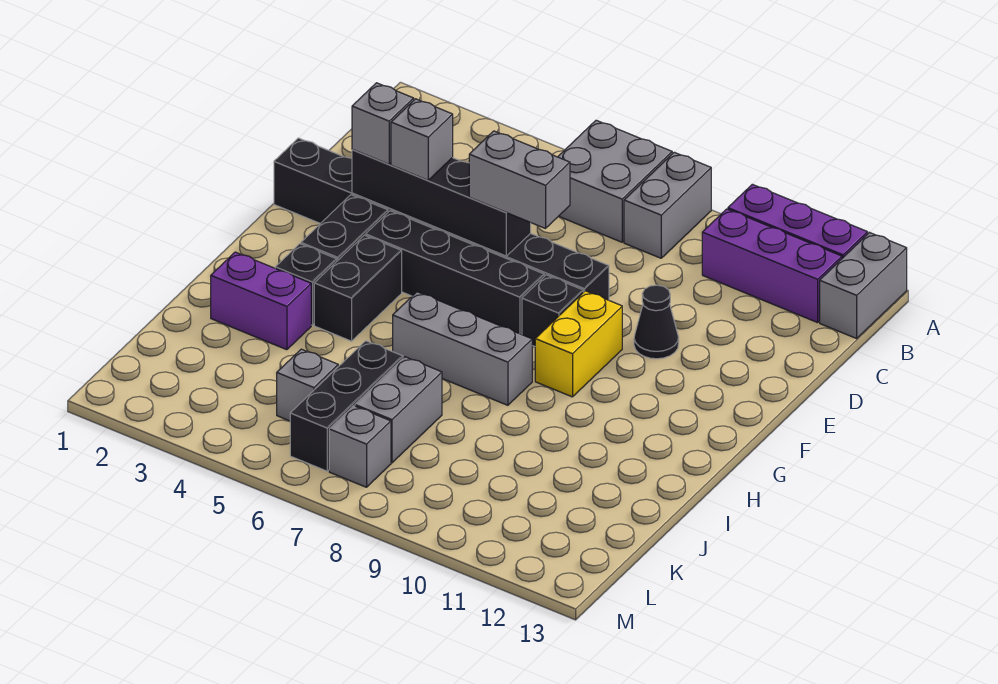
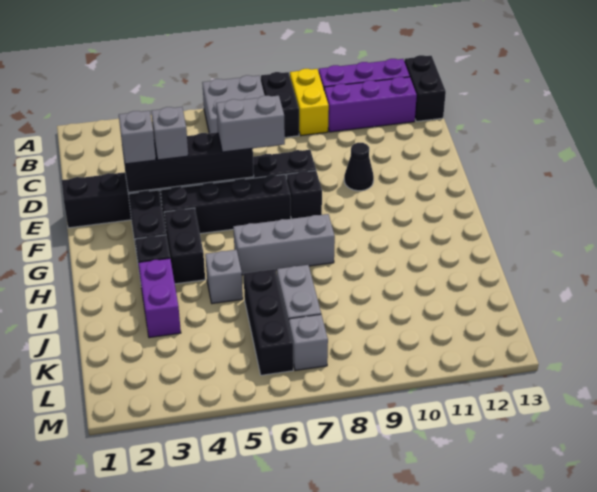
grey 1x2 brick [624,152,711,258] -> black 1x2 brick [261,72,299,137]
grey 1x2 brick [820,233,907,339] -> black 1x2 brick [404,55,446,122]
yellow 1x2 brick [535,291,622,397] -> yellow 1x2 brick moved to [290,69,329,136]
purple 1x2 brick [211,252,311,350] -> purple 1x2 brick turned to [139,258,181,338]
grey 1x1 brick [277,349,338,421] -> grey 1x1 brick moved to [205,250,243,304]

